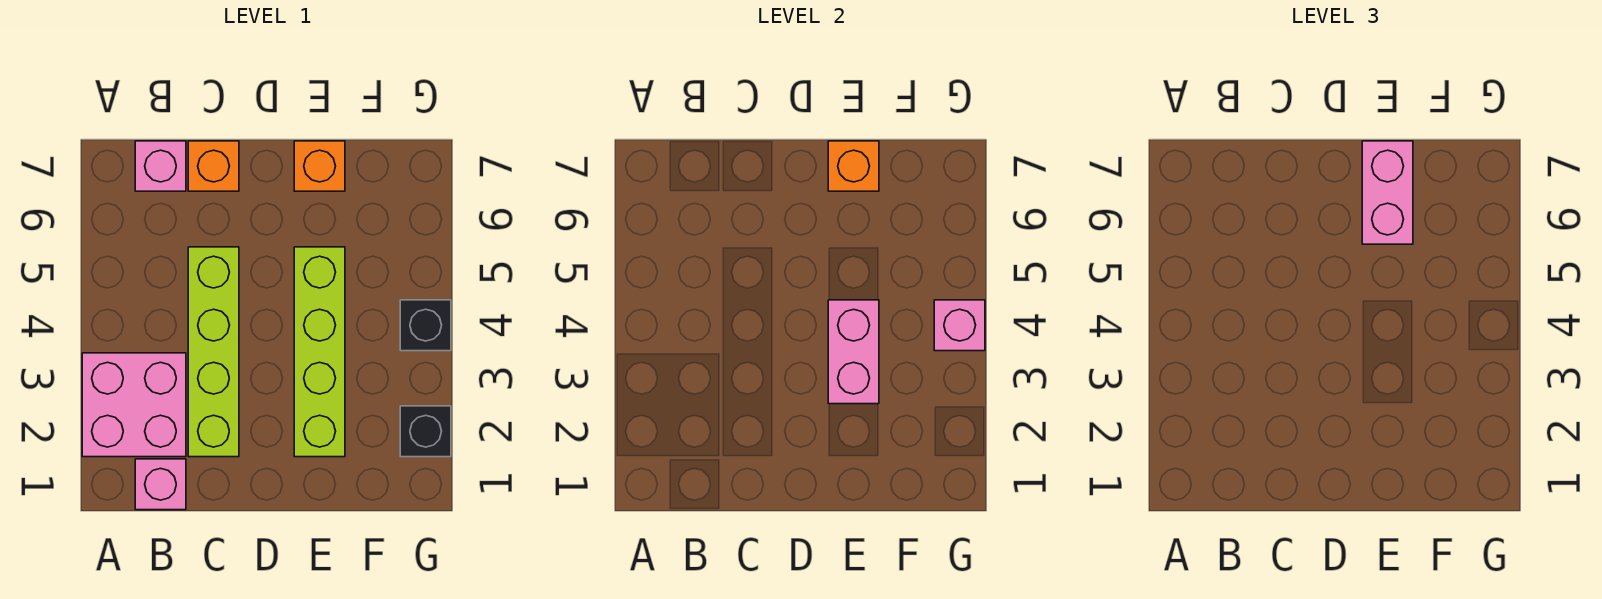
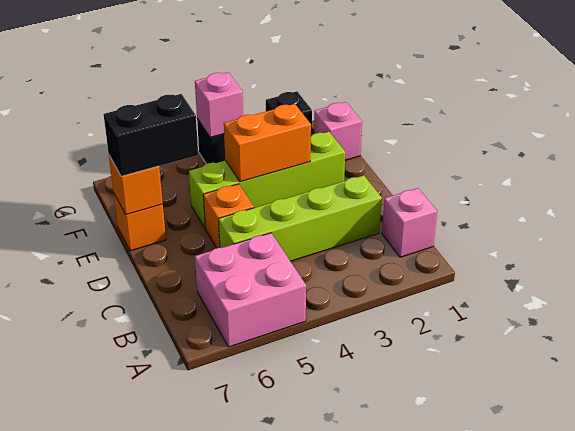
pink 2x2 brick [82,353,186,457] -> pink 2x2 brick moved to [195,233,306,347]
pink 1x1 brick [135,141,186,191] -> pink 1x1 brick moved to [314,102,362,160]
orange 1x1 brick [188,141,239,191] -> orange 1x1 brick moved to [203,184,254,248]
pink 1x2 brick [828,300,879,404] -> orange 1x2 brick [224,104,311,182]
pink 1x2 brick [1362,141,1413,244] -> black 1x2 brick [104,94,198,176]

